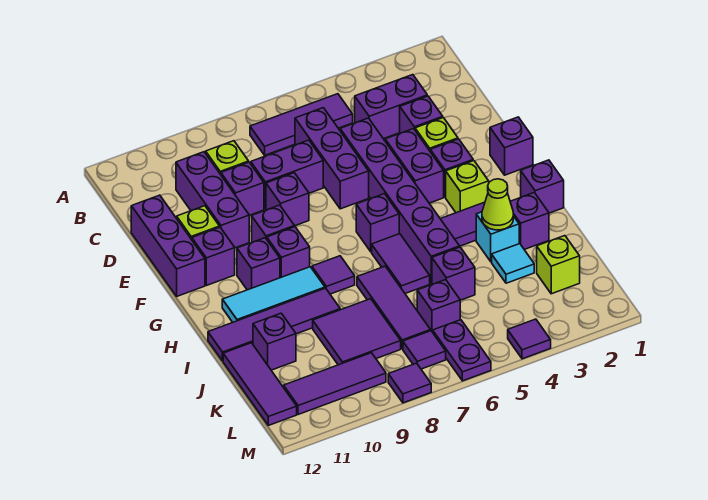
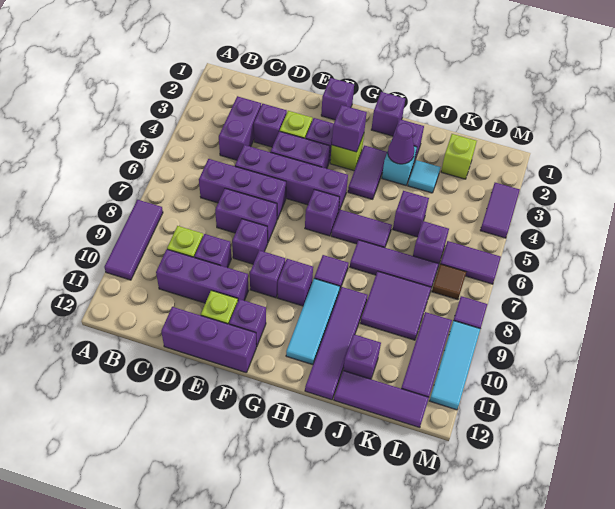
purple 1x3 tile [250,94,353,155] -> purple 1x3 tile moved to [104,200,163,280]
purple 1x6 brick [340,118,460,284] -> purple 1x4 brick [235,145,348,213]
purple 1x2 brick [251,140,323,209] -> purple 1x2 brick turned to [215,188,277,242]
purple 1x1 brick [237,238,280,290] -> purple 1x1 brick moved to [332,105,367,152]
lime 1x1 cone [482,179,513,230] -> purple 1x1 cone [388,123,414,164]
purple 1x2 plate [433,320,491,381] -> purple 1x2 tile [440,241,501,284]
purple 1x1 tile [403,331,446,369] -> brown 1x1 tile [432,264,466,300]
purple 1x1 tile [508,319,551,359] -> purple 1x2 tile [480,183,520,238]
none -> cyan 1x3 tile [430,321,480,410]

